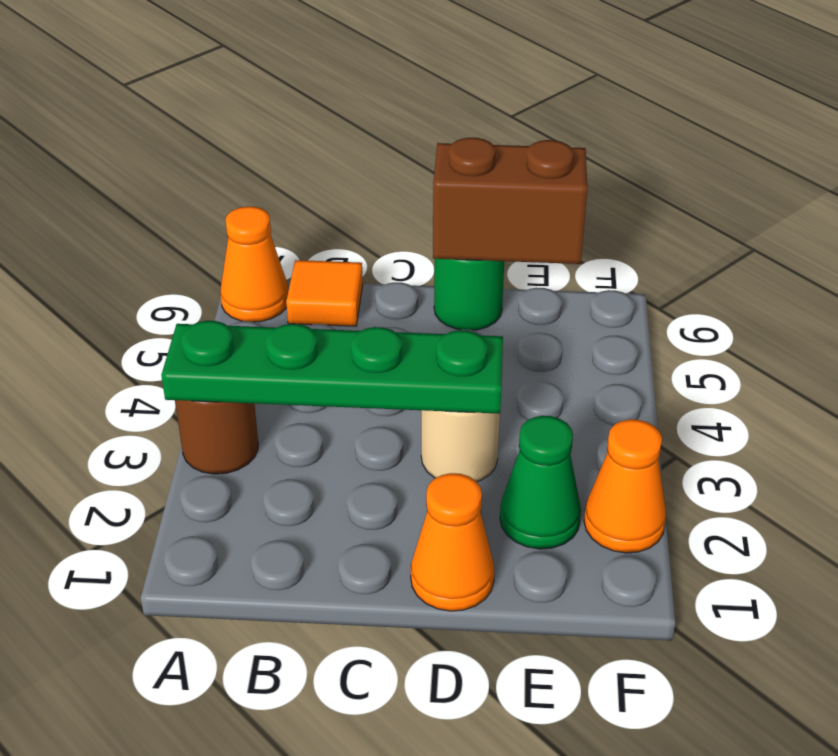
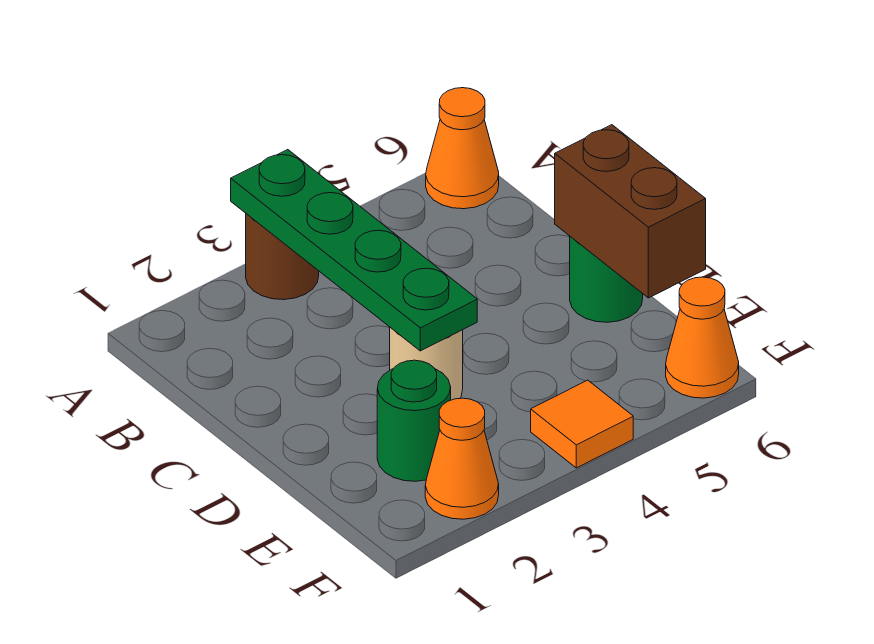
orange 1x1 tile [286,260,363,326] -> orange 1x1 tile moved to [531,380,633,468]
orange 1x1 cone [411,473,494,611] -> orange 1x1 cone moved to [666,277,739,398]
green 1x1 cone [500,416,581,549] -> green 1x1 round brick [377,360,451,481]

